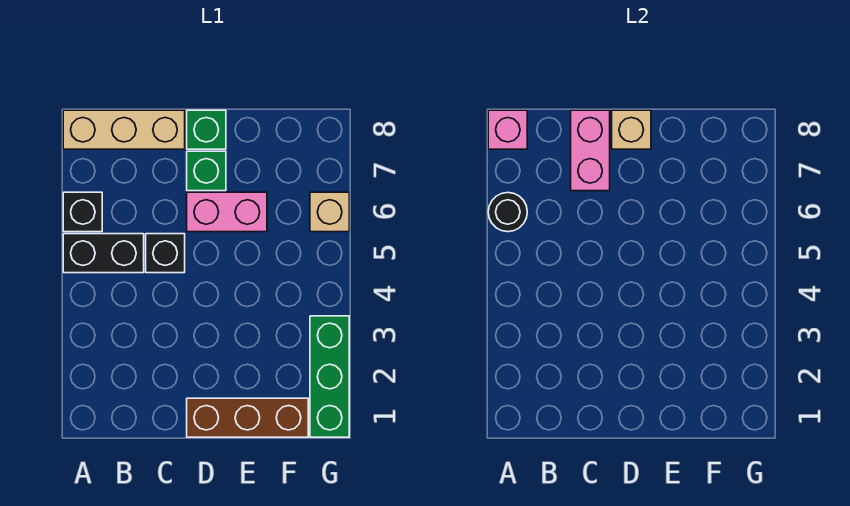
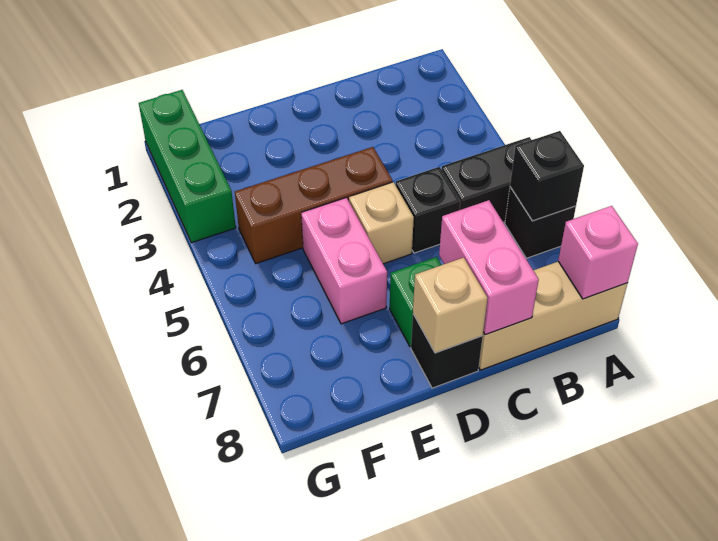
black 1x1 round brick [488,193,527,232] -> black 1x1 brick [510,131,584,221]
brown 1x3 brick [187,398,308,437] -> brown 1x3 brick moved to [235,147,393,263]
pink 1x2 brick [187,192,267,232] -> pink 1x2 brick turned to [301,198,387,324]
green 1x1 brick [187,110,226,149] -> black 1x1 brick [411,314,483,388]
tan 1x1 brick [310,192,349,232] -> tan 1x1 brick moved to [349,182,414,264]

